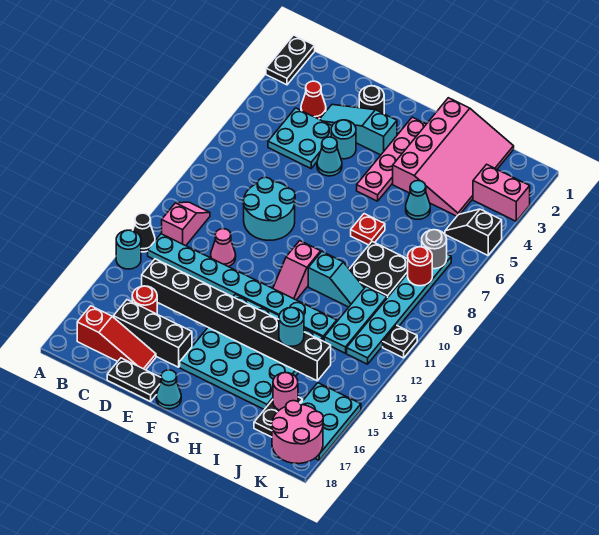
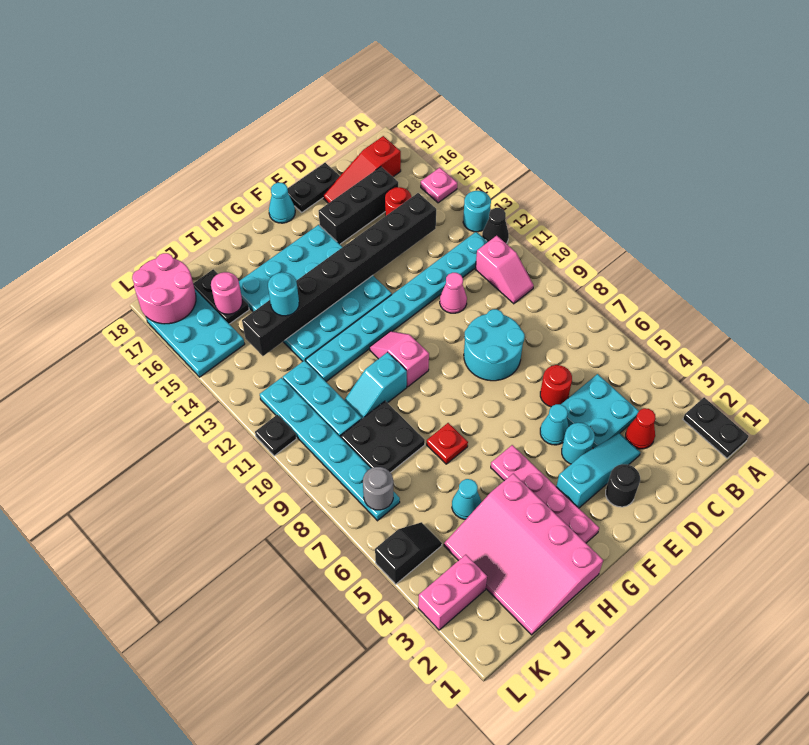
none -> pink 1x1 plate [421,168,457,203]
red 1x1 round brick [408,247,432,286] -> red 1x1 round brick moved to [540,365,572,407]

